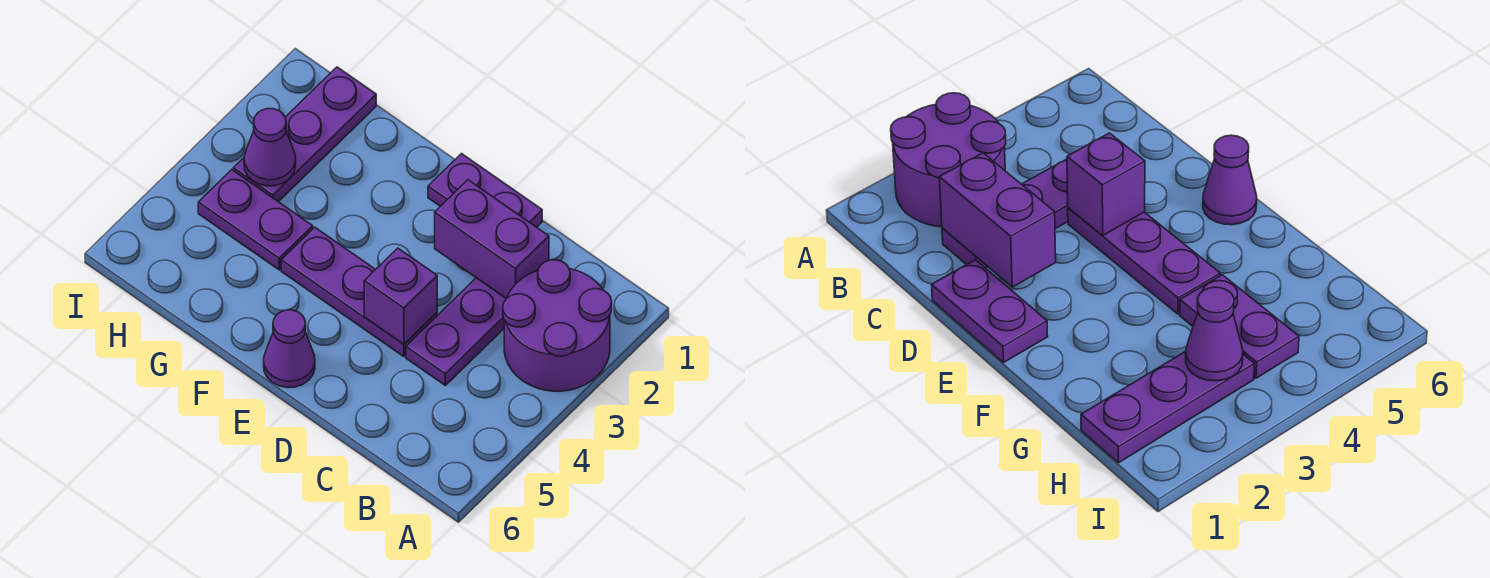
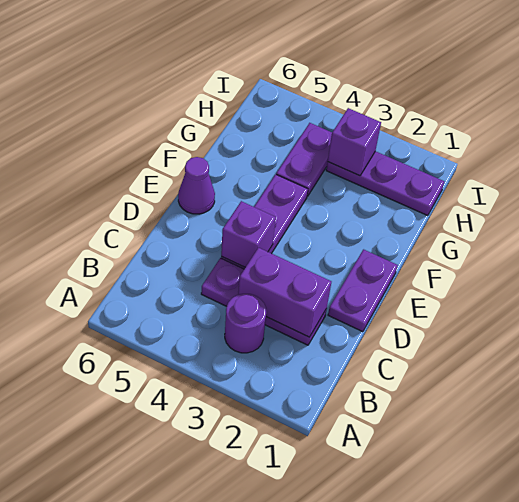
purple 2x2 round brick [503,260,612,391] -> purple 1x1 round brick [225,294,266,353]
purple 1x2 brick [435,180,549,299] -> purple 1x2 brick turned to [238,248,331,337]
purple 1x1 cone [244,109,296,186] -> purple 1x1 brick [328,108,381,176]

